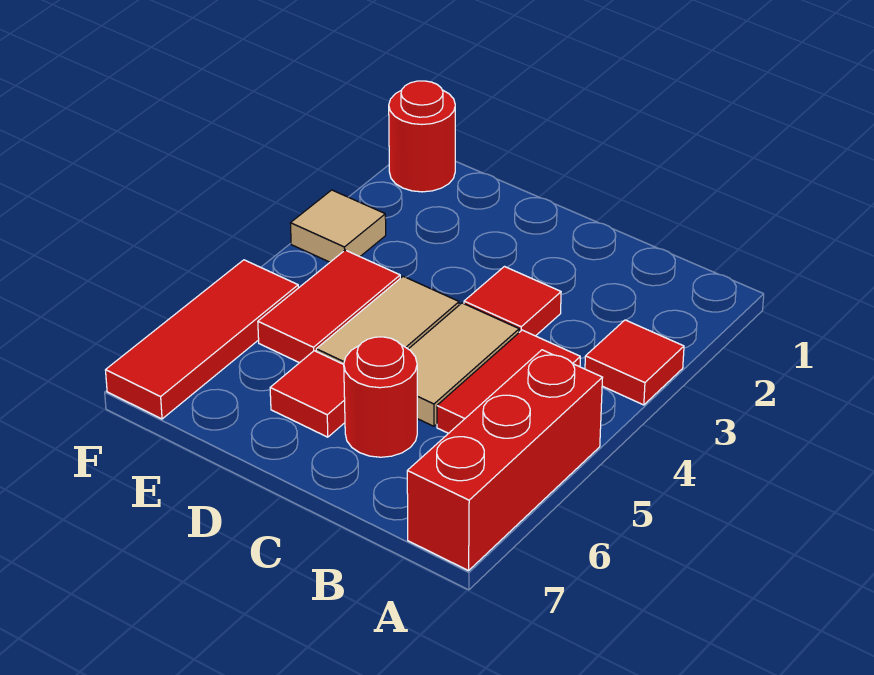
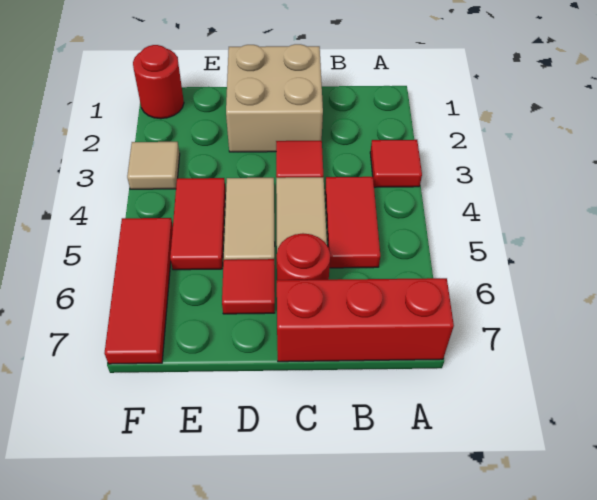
red 1x3 brick [407,350,603,571] -> red 1x3 brick turned to [277,278,454,362]
none -> tan 2x2 brick [226,44,323,152]

